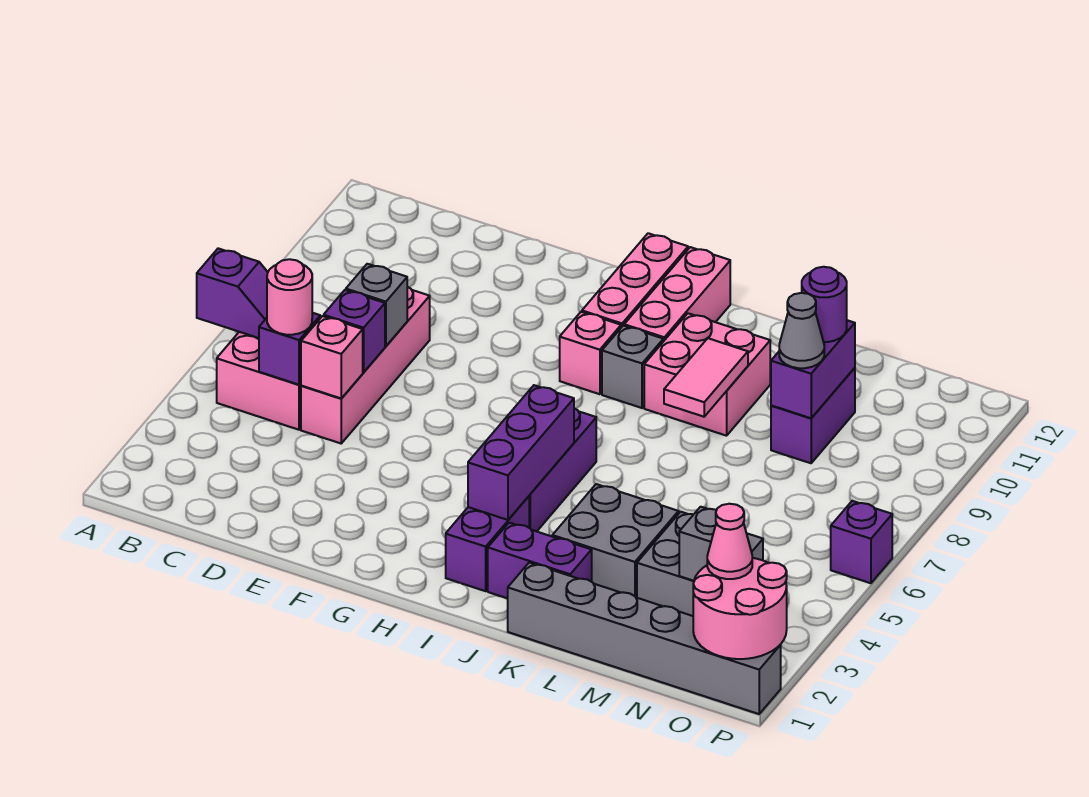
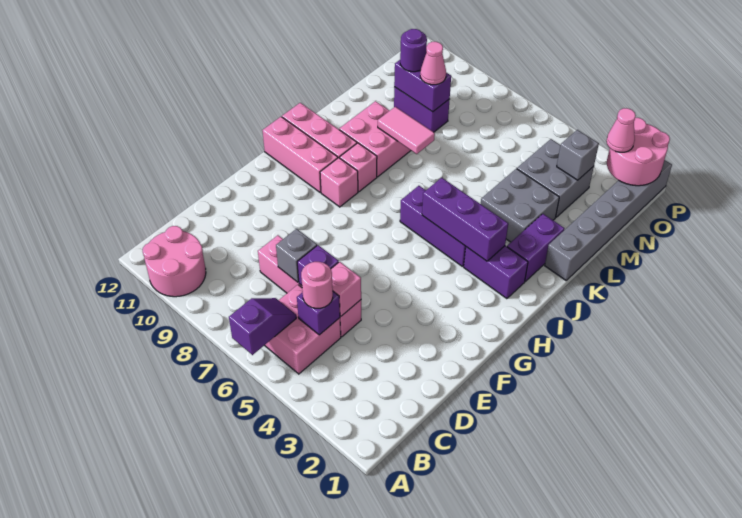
none -> pink 2x2 round brick [143,226,206,297]
grey 1x1 brick [602,326,663,408] -> pink 1x1 brick [340,143,377,192]
grey 1x1 cone [779,293,824,368] -> pink 1x1 cone [420,42,446,85]
purple 1x1 brick [831,501,892,583] -> none

